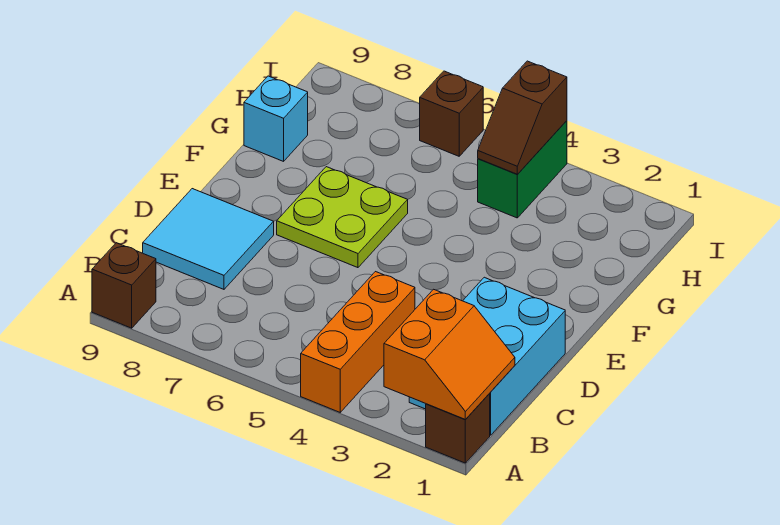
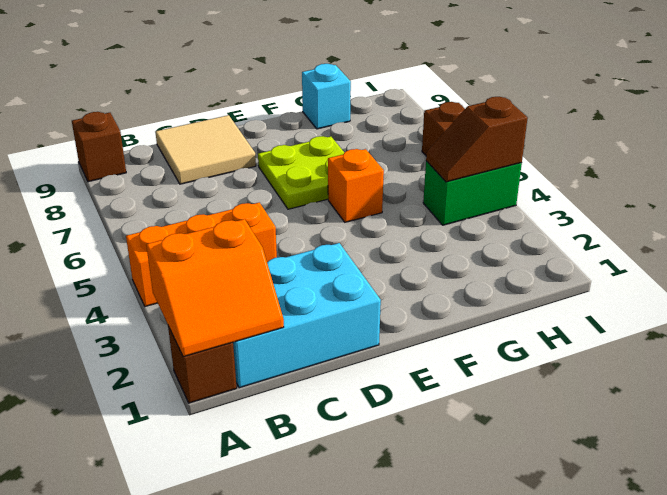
cyan 2x2 tile [143,189,274,289] -> tan 2x2 tile [155,115,256,184]
none -> orange 1x1 brick [328,149,384,222]

